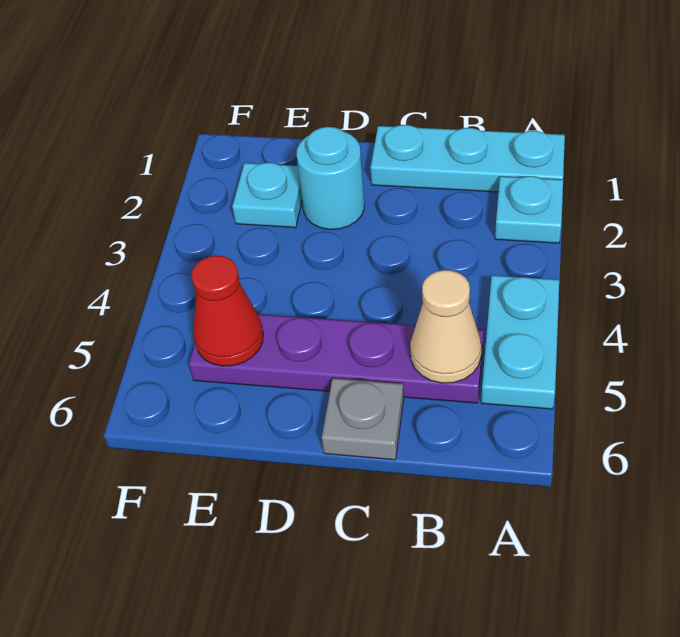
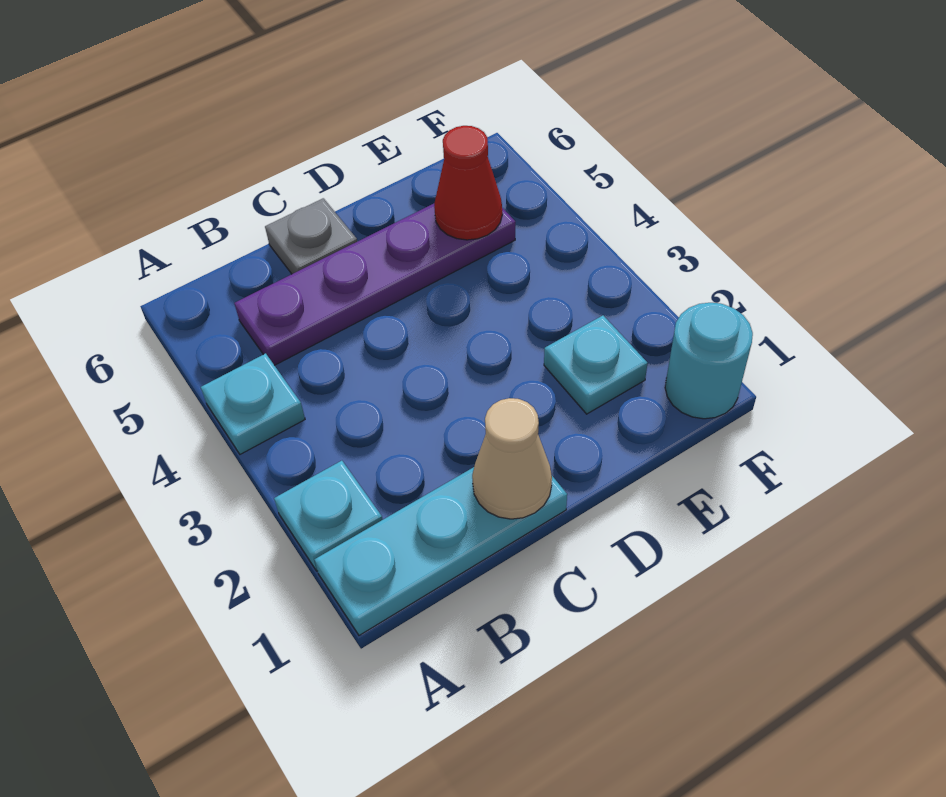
cyan 1x2 plate [481,275,559,409] -> cyan 1x1 plate [201,353,305,454]
tan 1x1 cone [410,270,481,383] -> tan 1x1 cone moved to [472,398,552,519]
cyan 1x1 round brick [297,127,364,230] -> cyan 1x1 round brick moved to [665,303,753,419]

